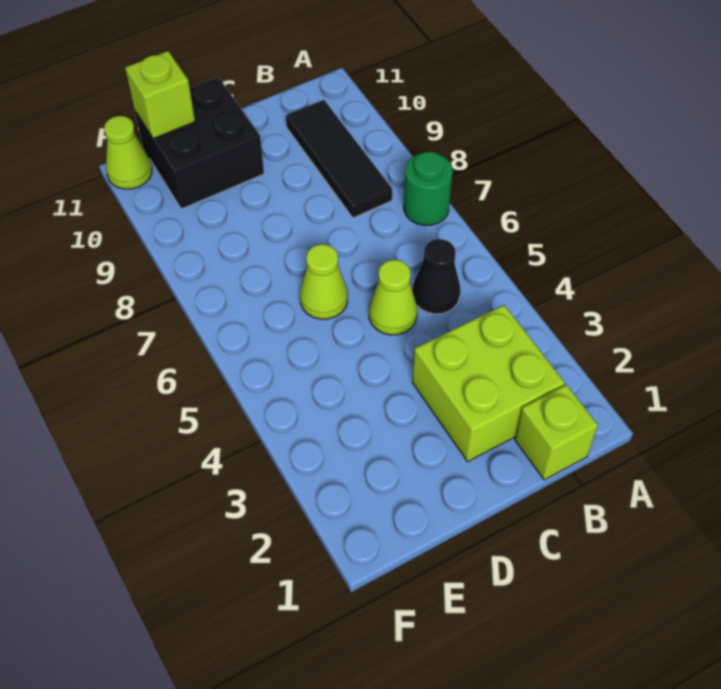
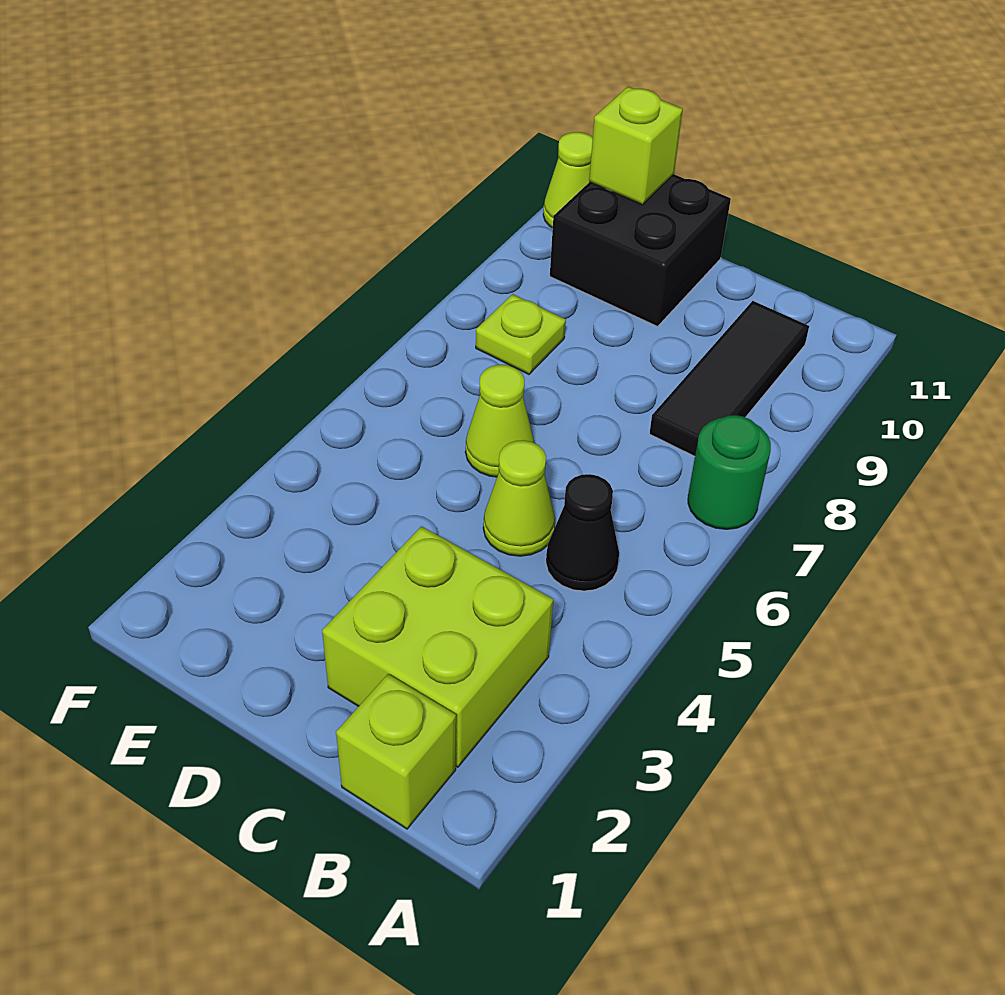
none -> lime 1x1 plate [476,294,566,374]

